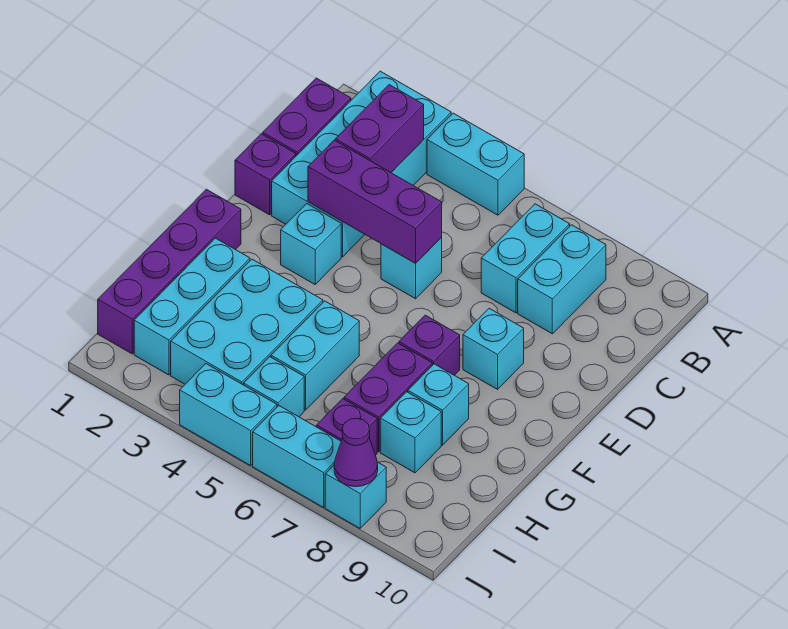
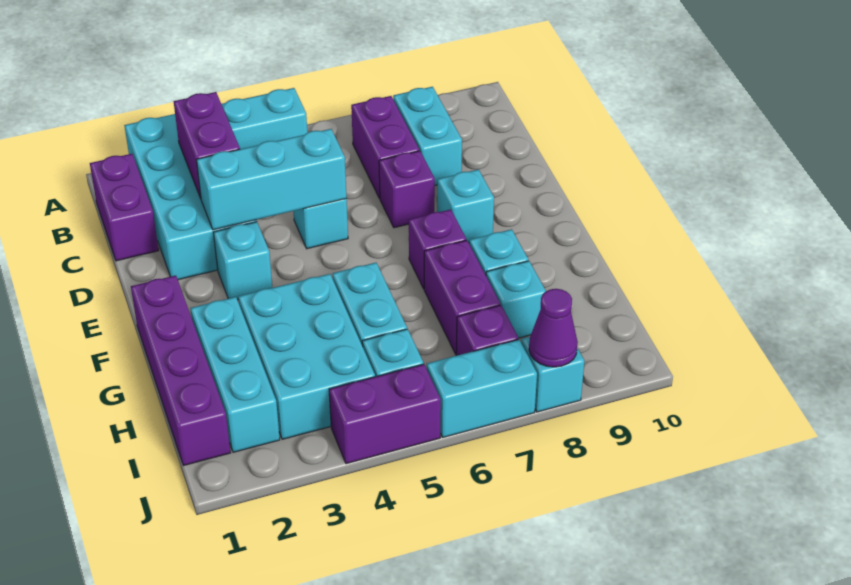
cyan 1x2 brick [481,204,570,313] -> purple 1x2 brick [351,96,419,199]
purple 1x1 brick [235,134,296,215] -> purple 1x1 brick moved to [379,151,435,228]
purple 1x3 brick [308,140,442,263] -> cyan 1x3 brick [196,129,346,230]
cyan 1x2 brick [180,364,277,465] -> purple 1x2 brick [329,364,441,464]

